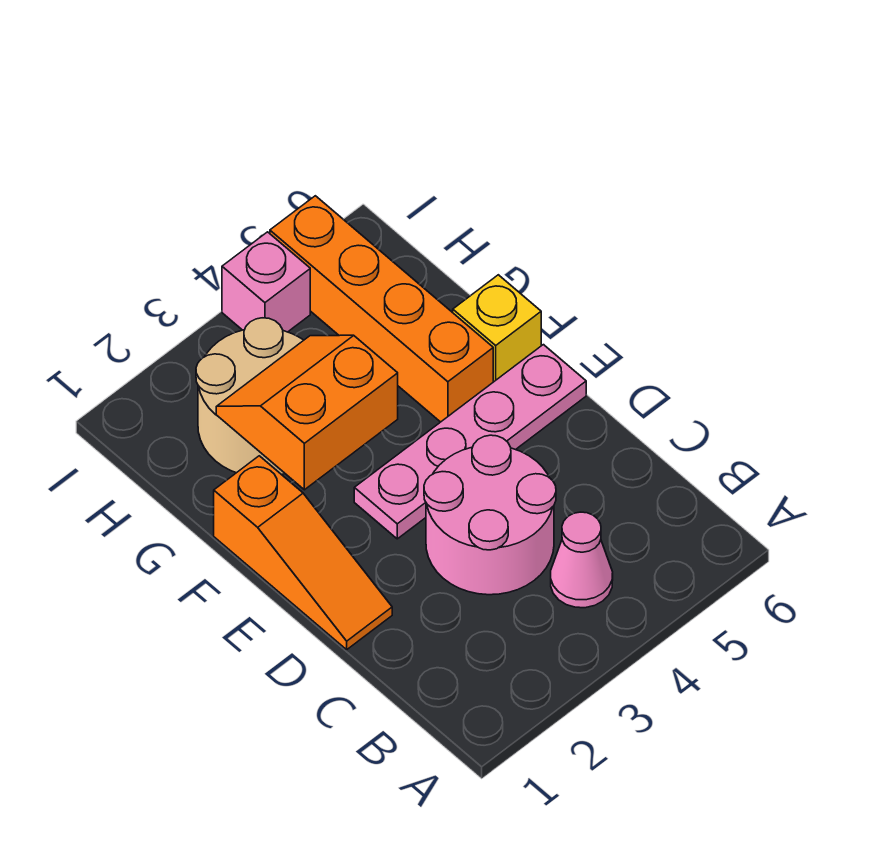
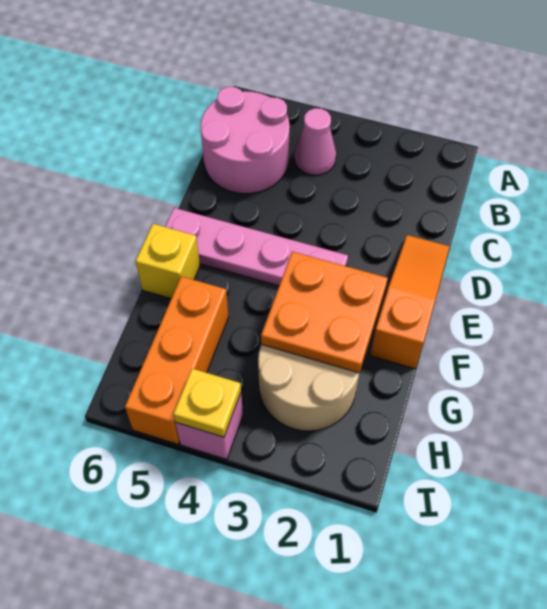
pink 2x2 round brick [424,435,556,595] -> pink 2x2 round brick moved to [200,87,290,194]
orange 2x2 slope [216,335,398,490] -> orange 2x2 plate [261,252,388,373]
orange 1x4 brick [270,196,493,422] -> orange 1x3 brick [125,276,229,444]
none -> yellow 1x1 plate [173,369,241,437]

